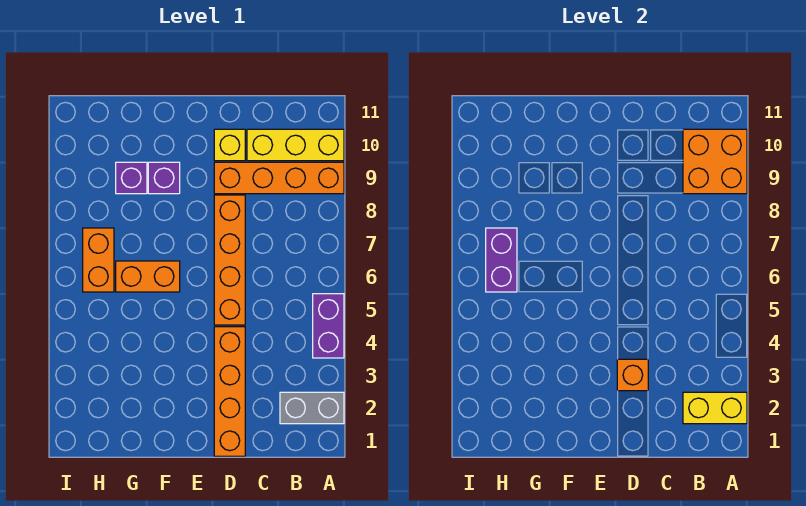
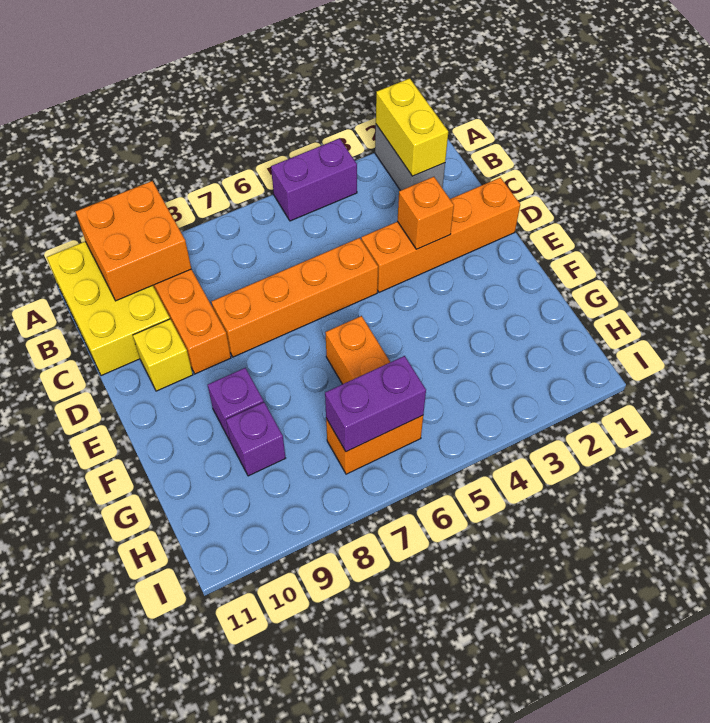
yellow 1x3 brick [247,129,344,161] -> yellow 2x3 brick [47,241,170,376]

